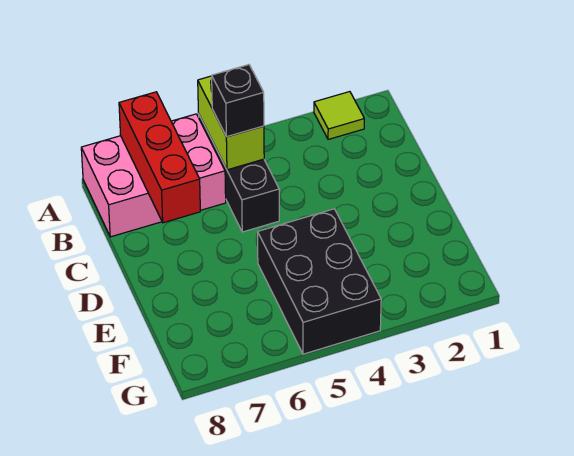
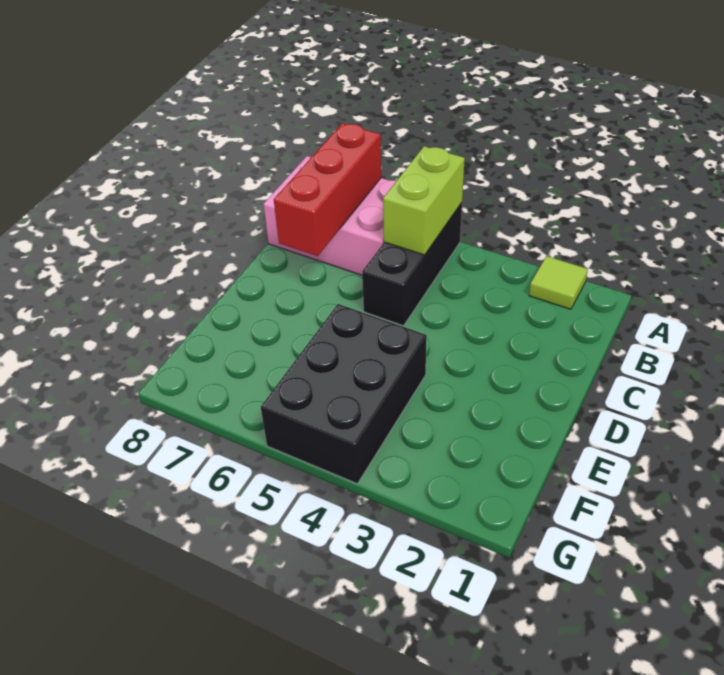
black 1x1 brick [212,65,264,137] -> none

